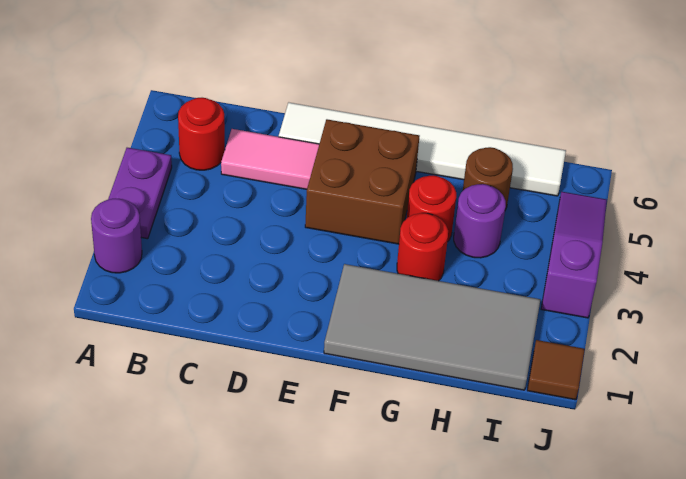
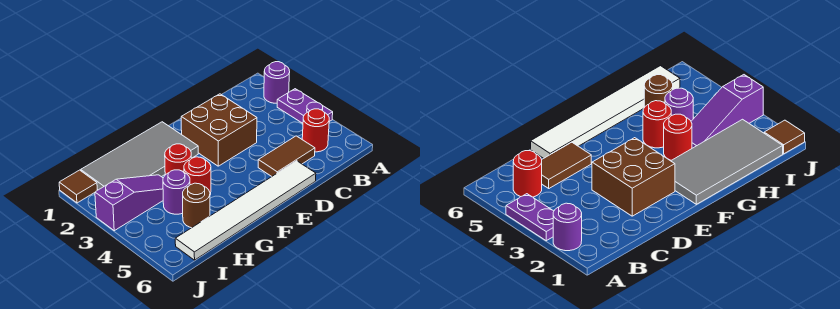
pink 1x2 tile [221,129,319,189] -> brown 1x2 tile [258,136,315,176]
brown 2x2 brick [305,119,419,244] -> brown 2x2 brick moved to [181,94,257,166]
purple 1x3 slope [541,192,607,318] -> purple 1x3 slope turned to [95,175,163,231]

